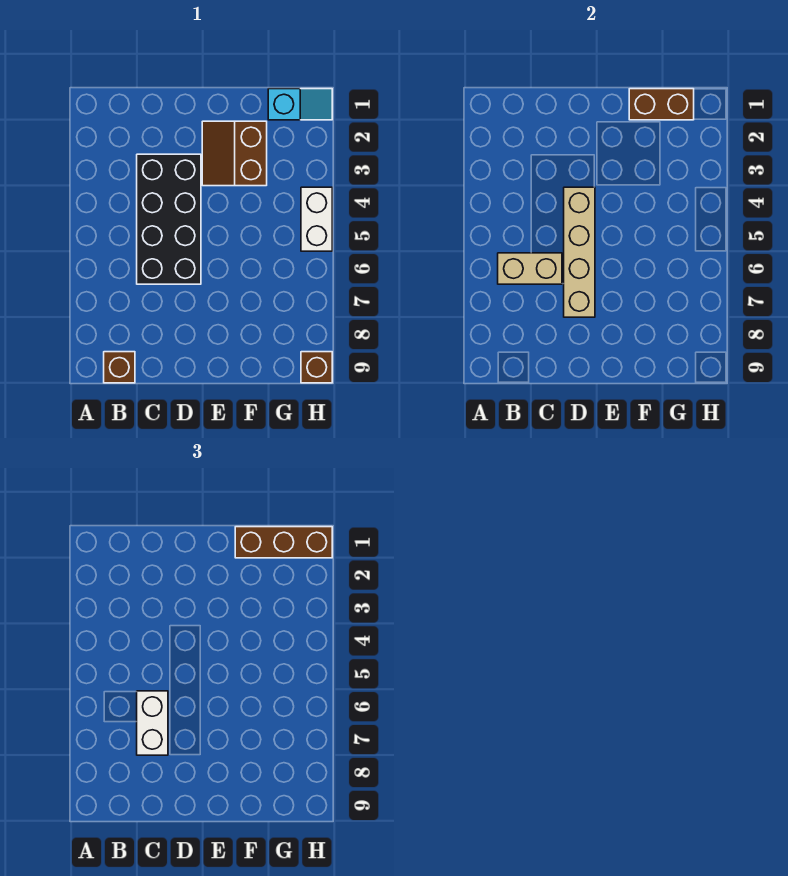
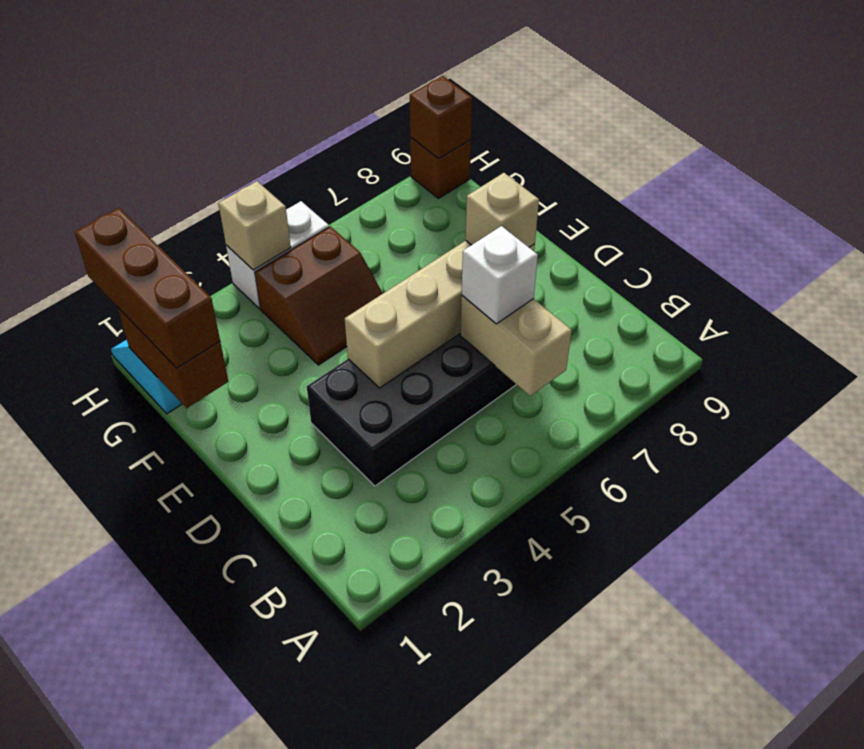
brown 1x1 brick [104,352,135,383] -> brown 1x1 brick moved to [410,76,472,159]
white 1x2 brick [137,691,168,755] -> white 1x1 brick [462,226,538,324]
none -> tan 1x1 brick [465,173,539,247]
brown 2x2 slope [202,121,267,186] -> brown 2x2 slope moved to [255,227,383,365]
none -> tan 1x1 brick [218,181,291,270]

